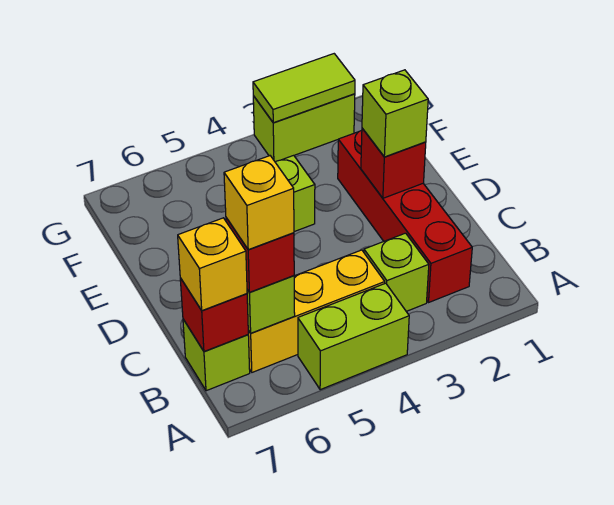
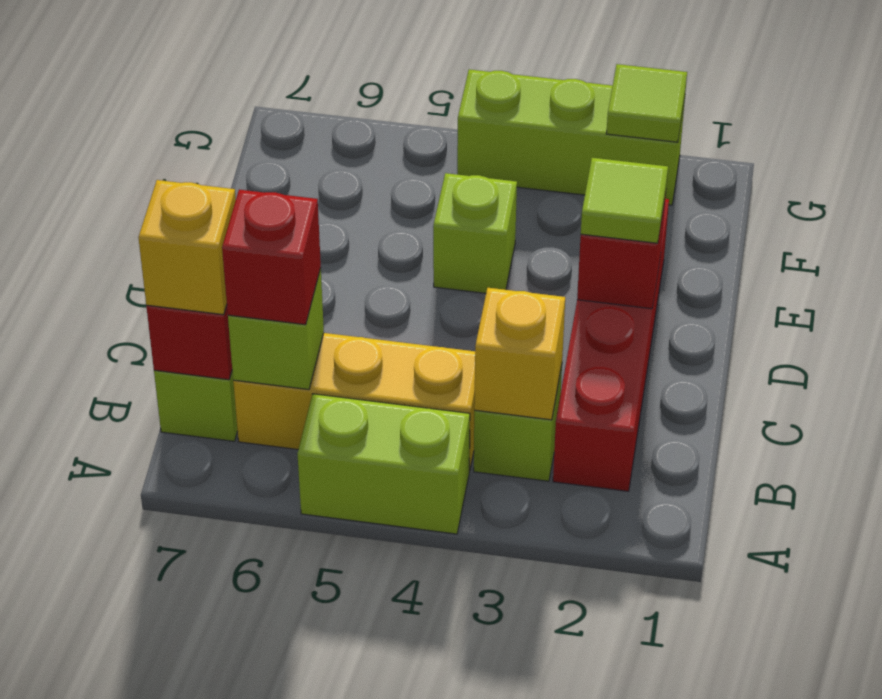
yellow 1x1 brick [224,156,294,250] -> yellow 1x1 brick moved to [474,288,565,420]
lime 1x1 brick [362,70,428,157] -> lime 1x1 tile [581,158,668,243]
lime 1x2 brick [253,94,355,162] -> lime 1x3 brick [457,69,685,205]
lime 1x2 tile [253,54,355,123] -> lime 1x1 tile [606,64,687,142]

